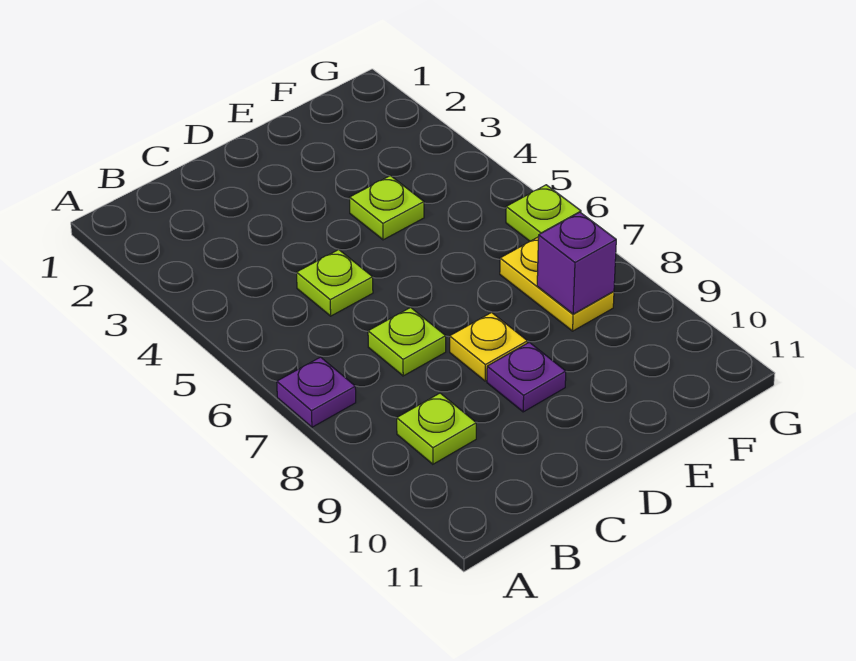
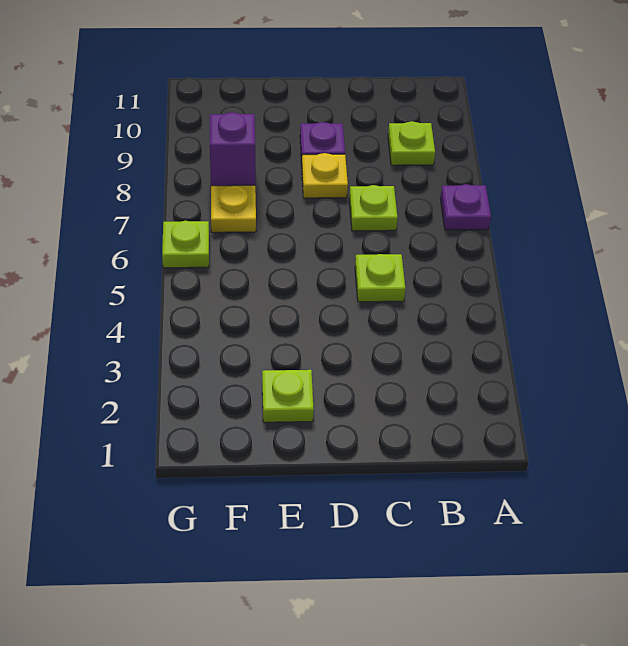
lime 1x1 plate [350,176,424,240] -> lime 1x1 plate moved to [262,370,314,422]

